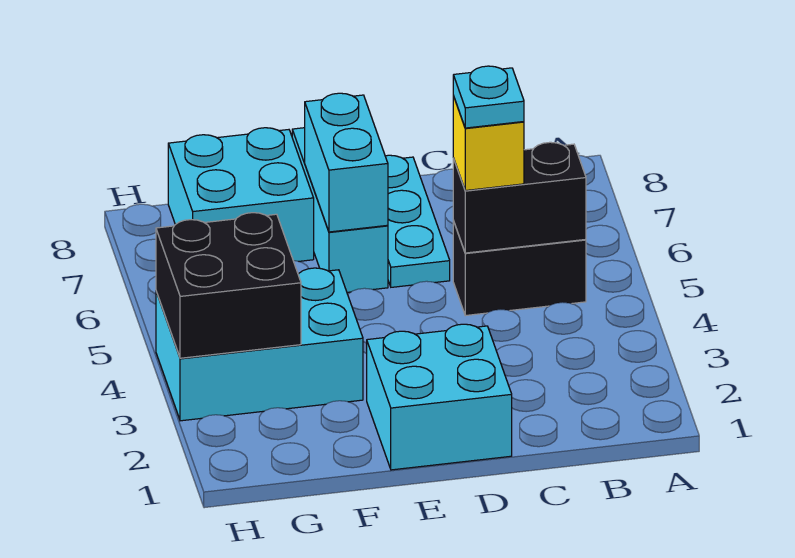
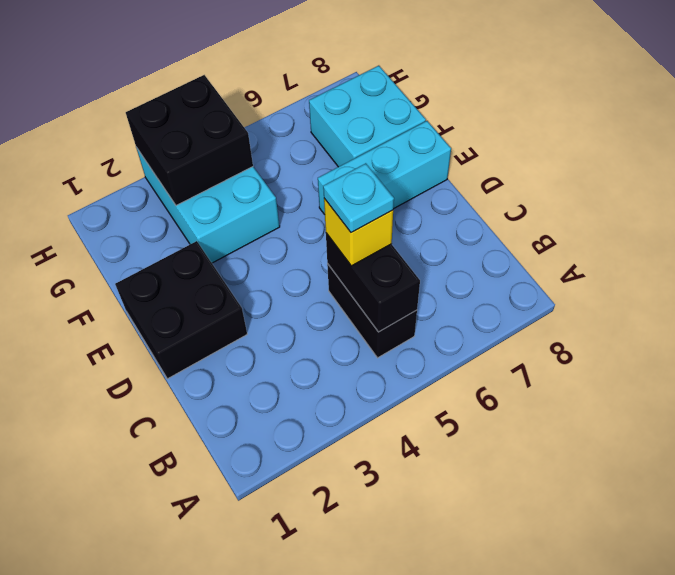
cyan 2x2 brick [367,324,512,470] -> black 2x2 brick [115,241,247,379]
cyan 1x3 plate [385,155,450,287] -> none
cyan 1x2 brick [305,93,388,232] -> none

